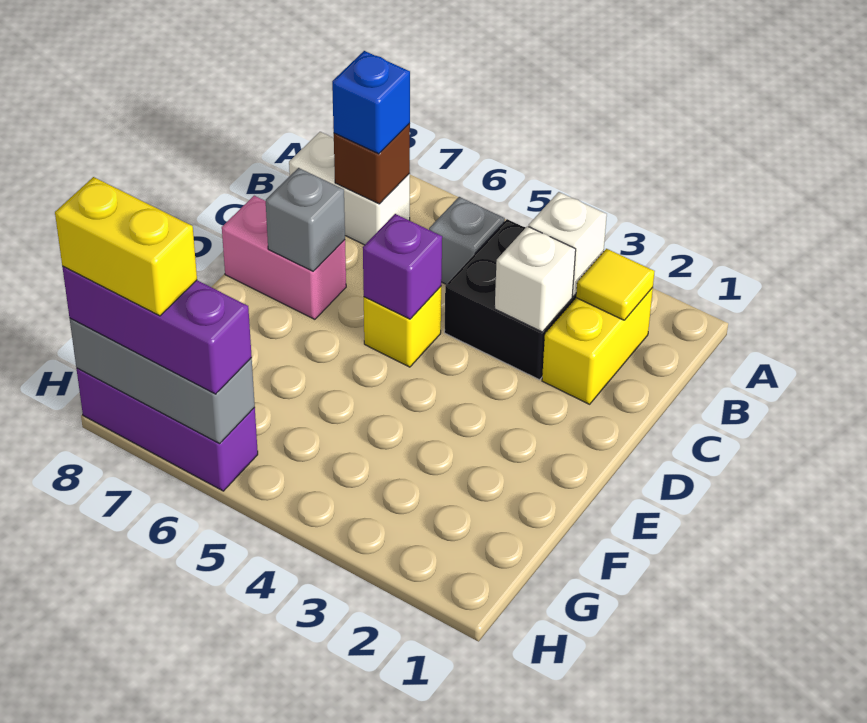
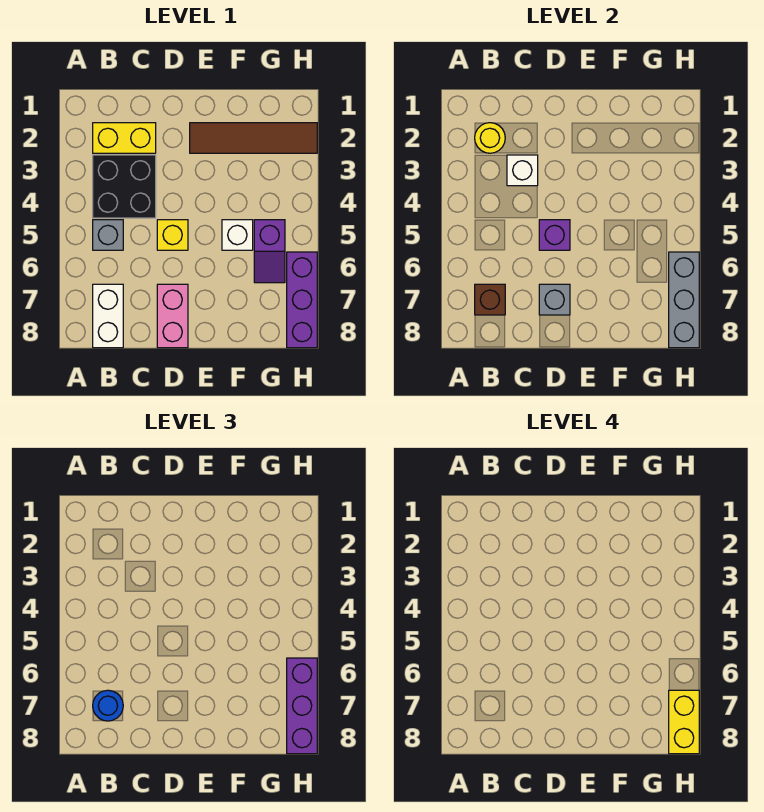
yellow 1x1 tile [576,249,655,320] -> yellow 1x1 round brick [475,123,505,153]
white 1x1 brick [529,192,607,296] -> white 1x1 brick moved to [222,220,253,250]
blue 1x1 brick [332,51,410,154] -> blue 1x1 round brick [93,690,123,721]
none -> brown 1x4 tile [190,123,317,153]
none -> purple 1x2 slope [254,220,285,283]

